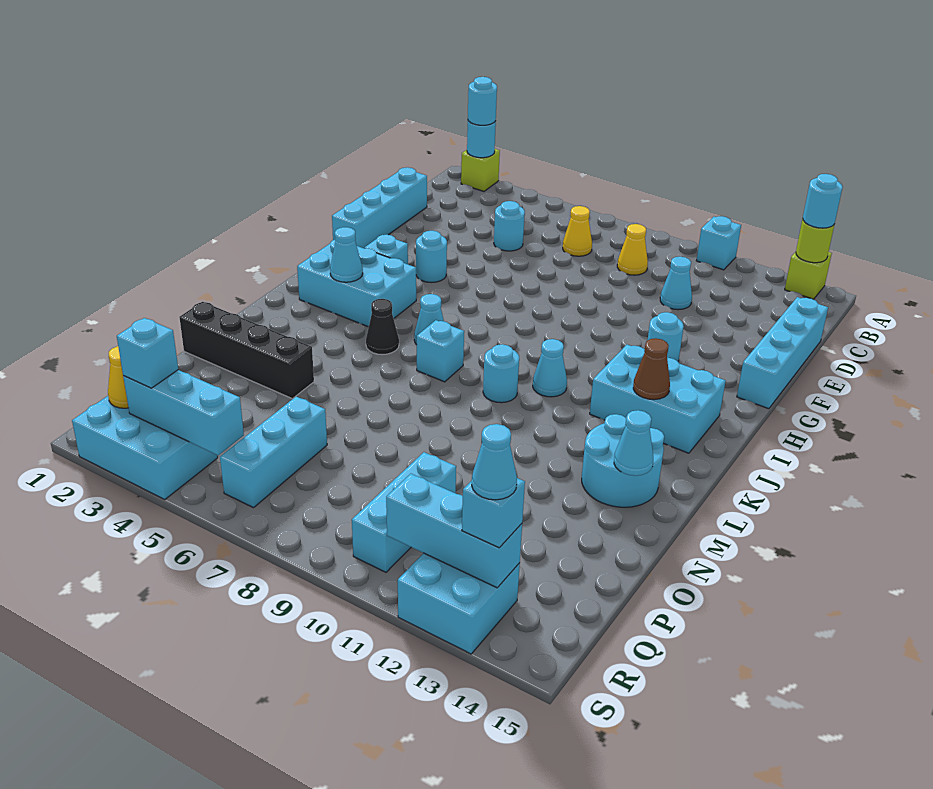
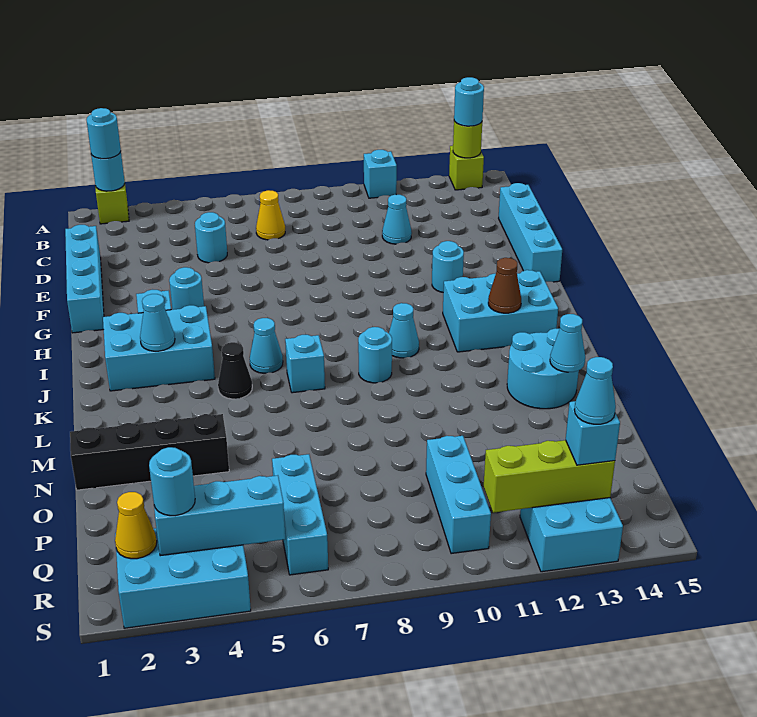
yellow 1x1 cone [617,224,648,275] -> none
cyan 1x1 brick [117,318,178,388] -> cyan 1x1 round brick [149,447,195,516]
cyan 1x3 brick [386,474,522,588] -> lime 1x3 brick [484,440,615,513]

